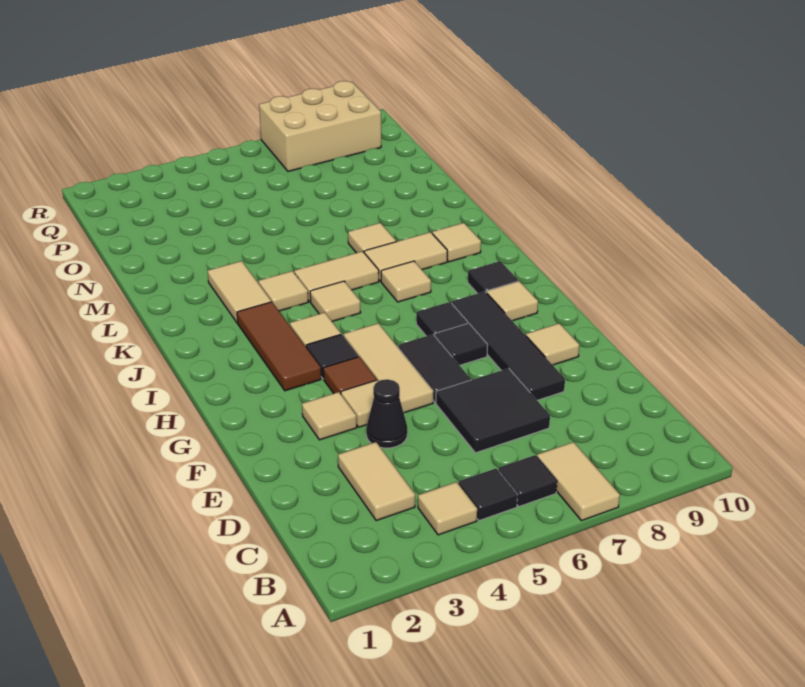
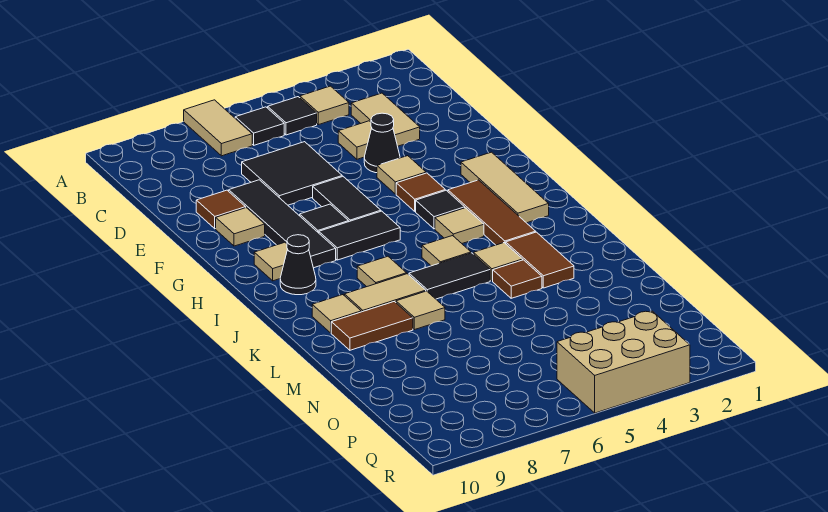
none -> brown 1x1 tile [196,190,246,229]
tan 1x1 tile [302,392,357,440] -> tan 1x1 tile moved to [338,121,372,159]
tan 1x3 tile [344,323,433,413] -> tan 1x3 tile moved to [461,152,549,223]
black 1x1 tile [416,302,468,336] -> black 1x2 tile [319,211,400,260]
black 1x1 tile [468,261,518,294] -> black 1x1 cone [280,235,316,295]
tan 1x2 tile [208,261,271,323] -> brown 1x2 tile [506,232,574,288]
tan 1x2 tile [294,251,379,302] -> black 1x2 tile [409,253,490,299]
none -> brown 1x1 tile [493,260,542,298]
none -> brown 1x2 tile [331,302,413,350]
tan 2x3 brick [259,81,381,171] -> tan 2x3 brick moved to [557,311,690,413]

